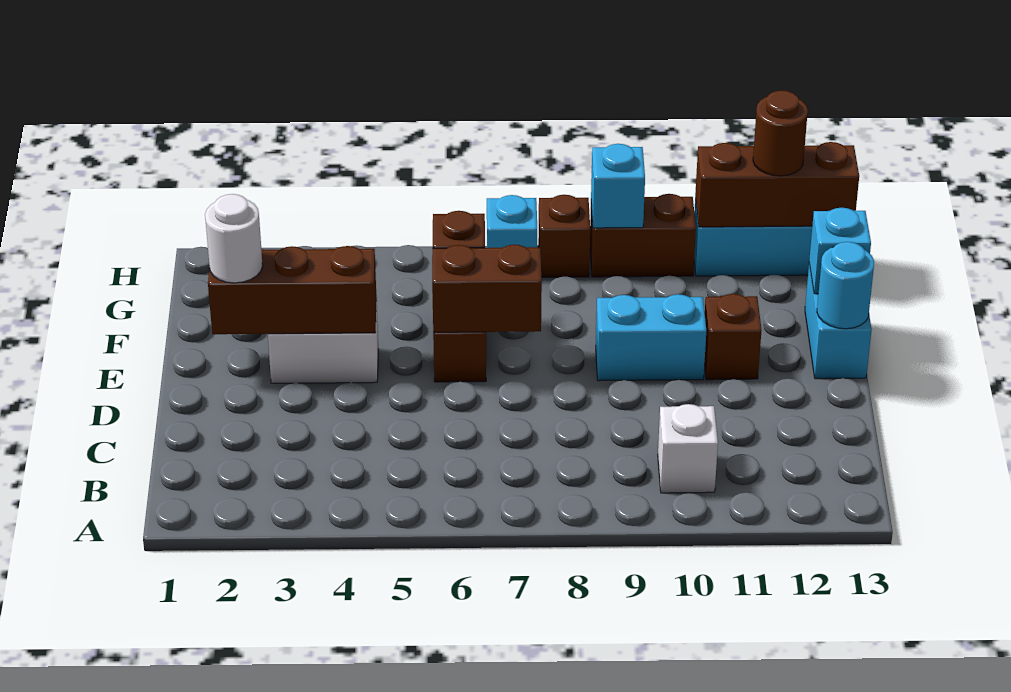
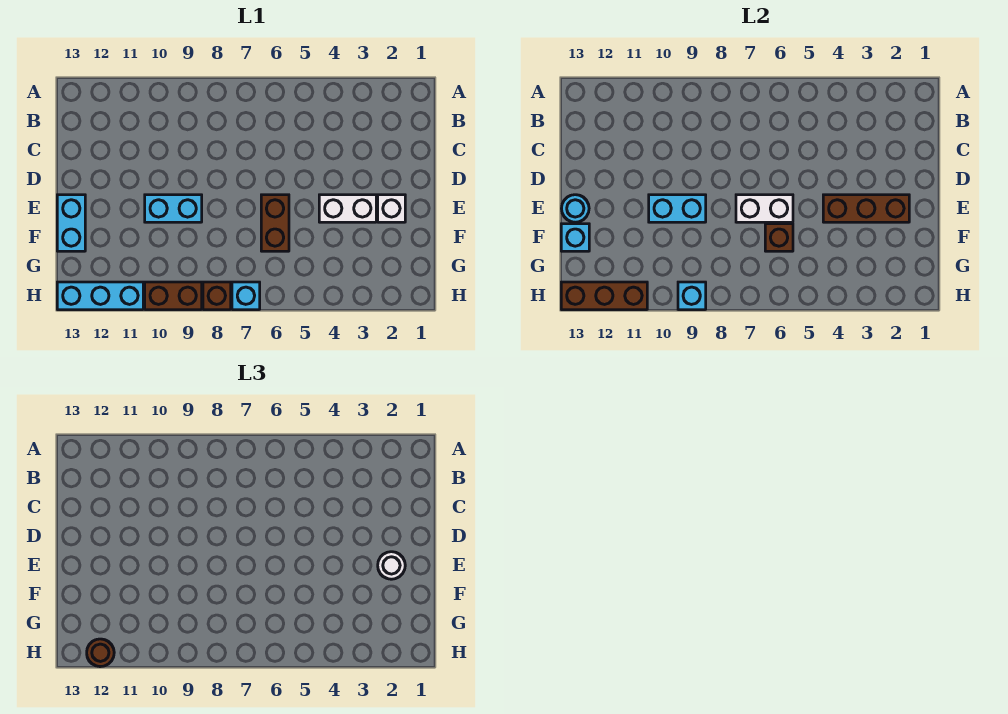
white 1x1 brick [658,404,718,493] -> white 1x1 brick moved to [378,195,405,222]
brown 1x2 brick [432,245,542,332] -> white 1x2 brick [736,195,793,222]
none -> cyan 1x2 brick [649,195,706,222]
brown 1x1 brick [704,294,762,380] -> none

